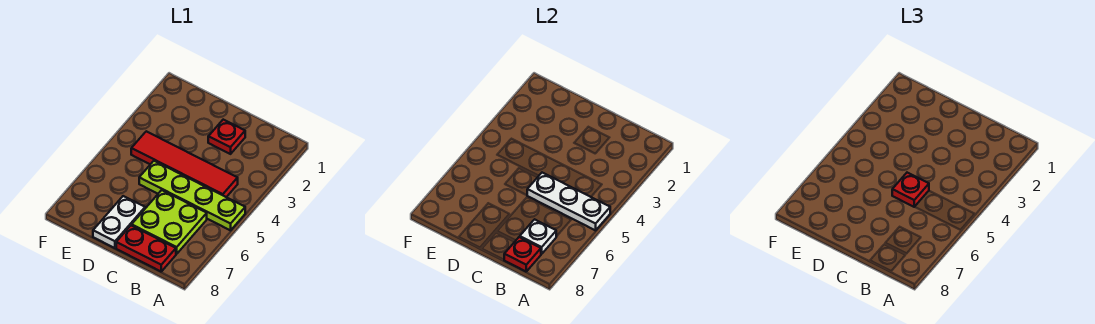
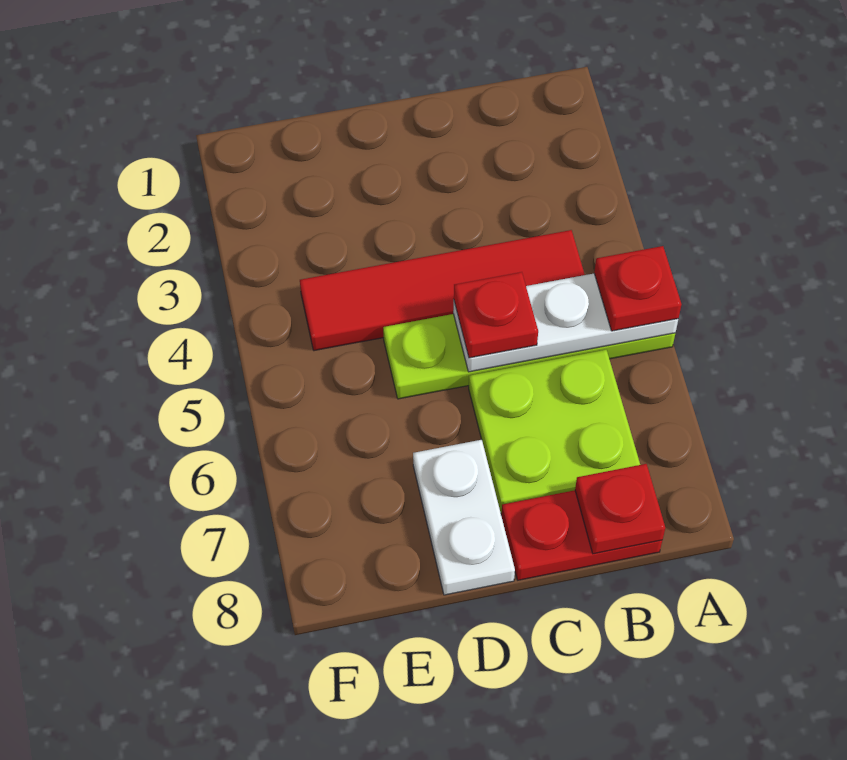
white 1x1 plate [520,219,556,254] -> none
red 1x1 plate [208,120,245,154] -> red 1x1 plate moved to [594,246,681,331]

